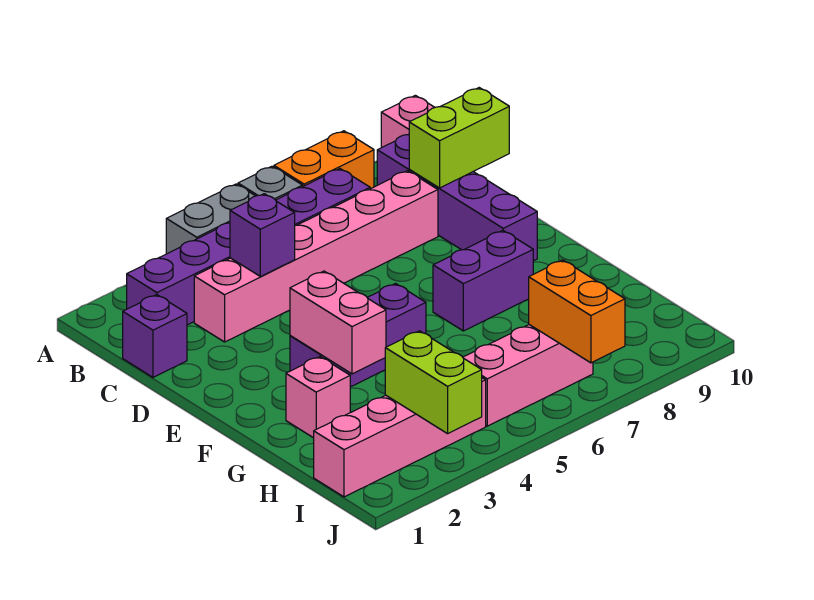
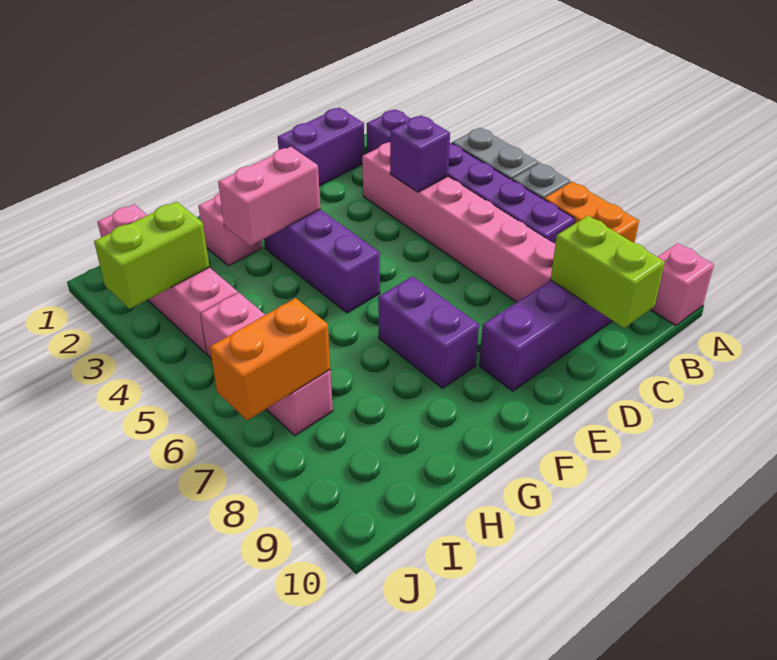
purple 1x1 brick [123,295,187,377] -> purple 1x2 brick [278,108,365,186]

